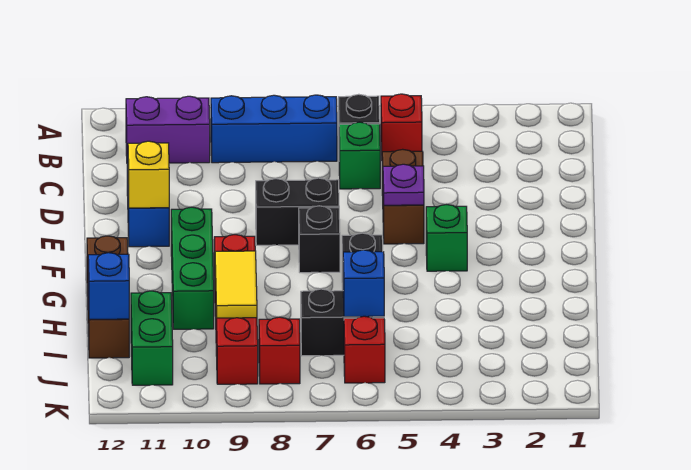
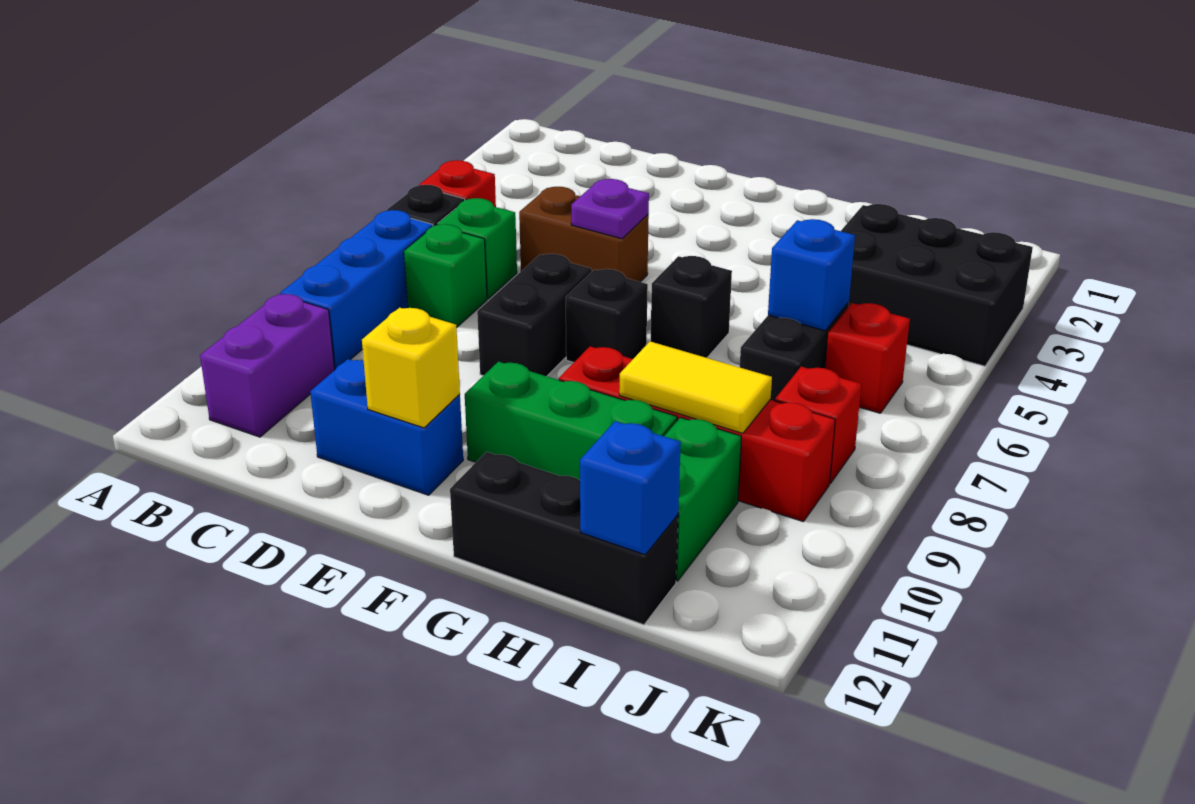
green 1x1 brick [426,205,467,271] -> green 1x1 brick moved to [404,224,487,327]
brown 1x3 brick [87,236,129,358] -> black 1x3 brick [450,452,678,625]
none -> black 2x3 brick [841,204,1033,366]
green 1x2 brick [131,291,173,385] -> green 1x2 brick turned to [664,417,741,581]

